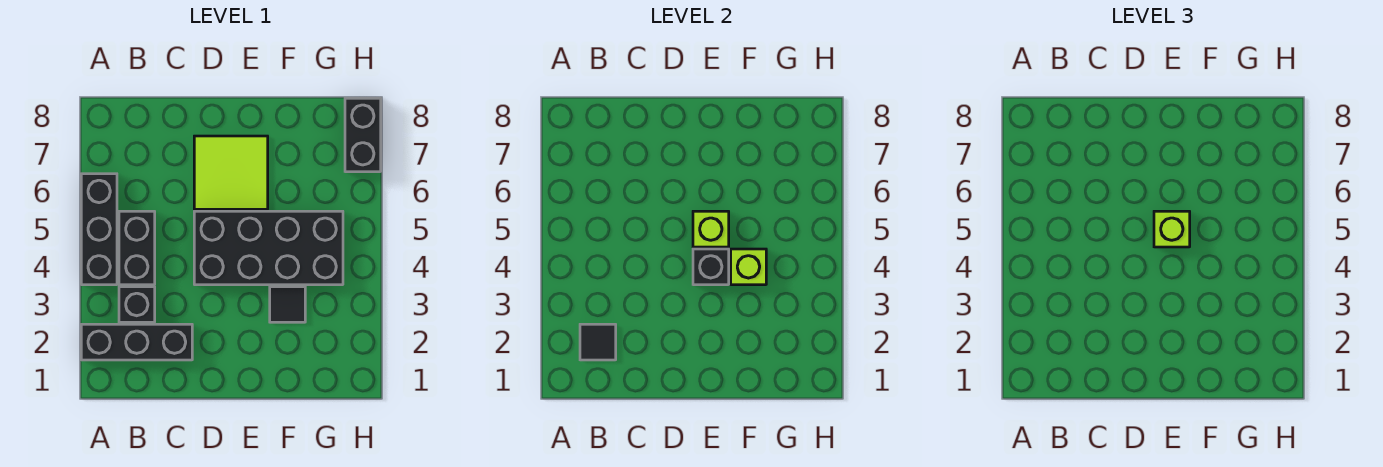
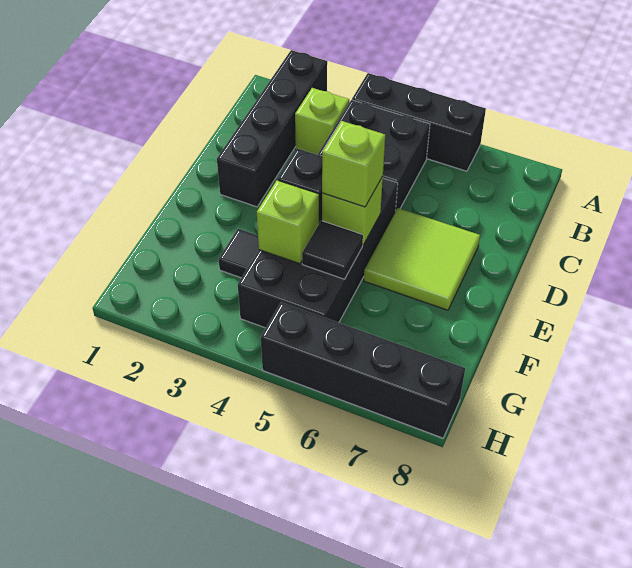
black 1x3 brick [81,324,192,360] -> black 1x4 brick [217,50,327,207]
black 1x1 tile [580,324,616,360] -> black 1x1 tile moved to [302,221,363,279]
black 1x1 brick [119,287,155,322] -> lime 1x1 brick [295,88,349,155]
black 1x2 brick [119,211,155,285] -> black 2x2 brick [318,100,430,212]
black 1x2 brick [345,98,381,172] -> black 1x4 brick [261,302,465,438]

